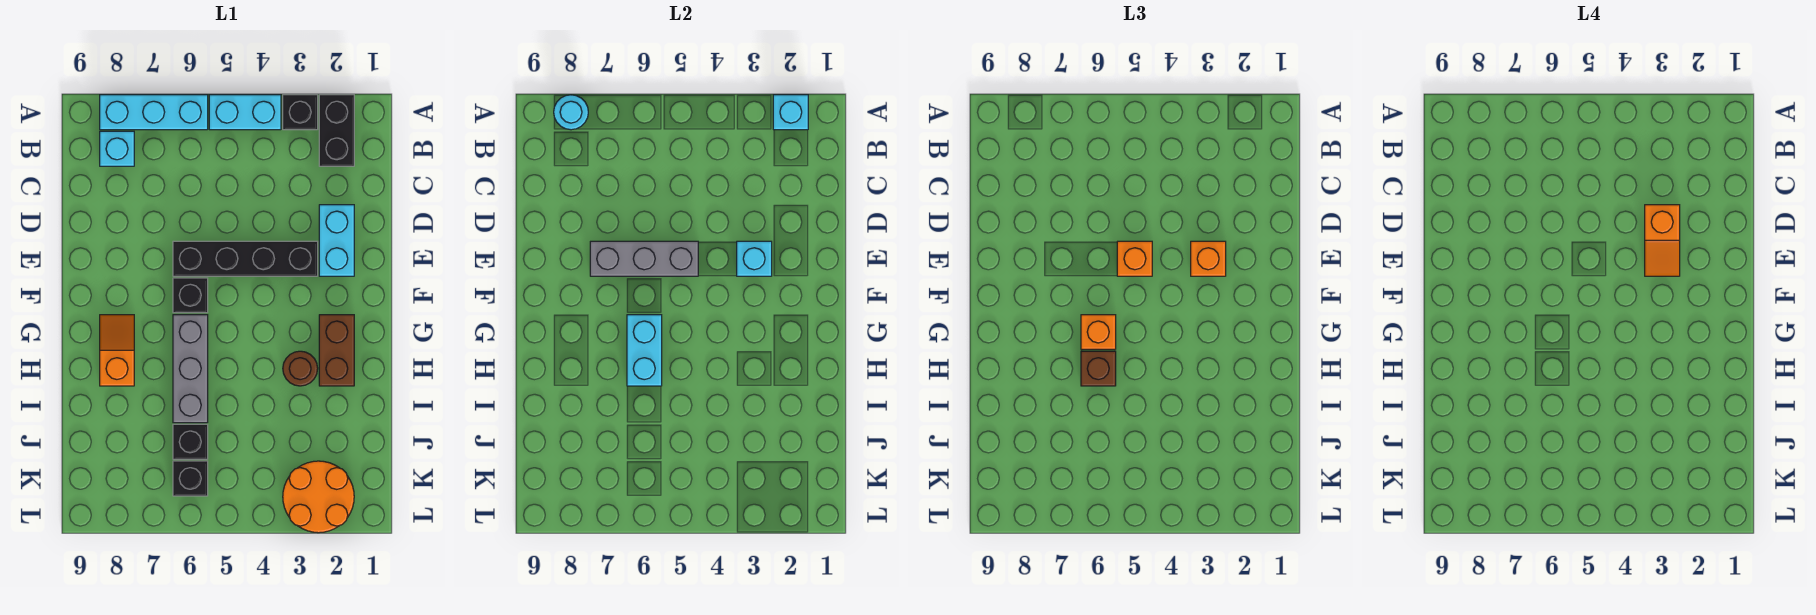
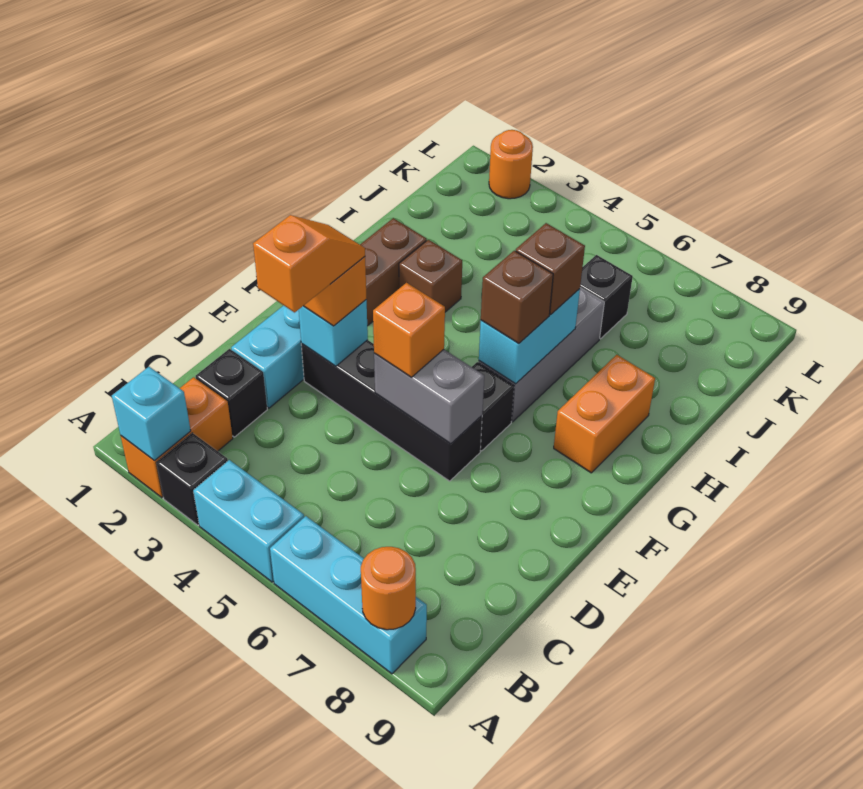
black 1x2 brick [319,95,354,166] -> orange 1x2 brick [121,377,233,498]
cyan 1x1 round brick [554,95,588,130] -> orange 1x1 round brick [361,547,416,630]
cyan 1x1 brick [100,131,134,166] -> none
grey 1x3 brick [590,241,698,276] -> grey 1x2 brick [374,350,484,444]
orange 1x1 brick [1081,315,1116,349] -> brown 1x1 brick [481,251,553,343]
orange 1x2 slope [100,315,134,386] -> orange 1x2 brick [554,355,655,473]
brown 1x1 round brick [283,351,318,386] -> brown 1x1 brick [399,240,462,312]
orange 2x2 round brick [283,461,354,533] -> orange 1x1 round brick [489,130,533,199]
black 1x1 brick [173,461,208,496] -> black 1x1 brick moved to [196,349,267,437]

